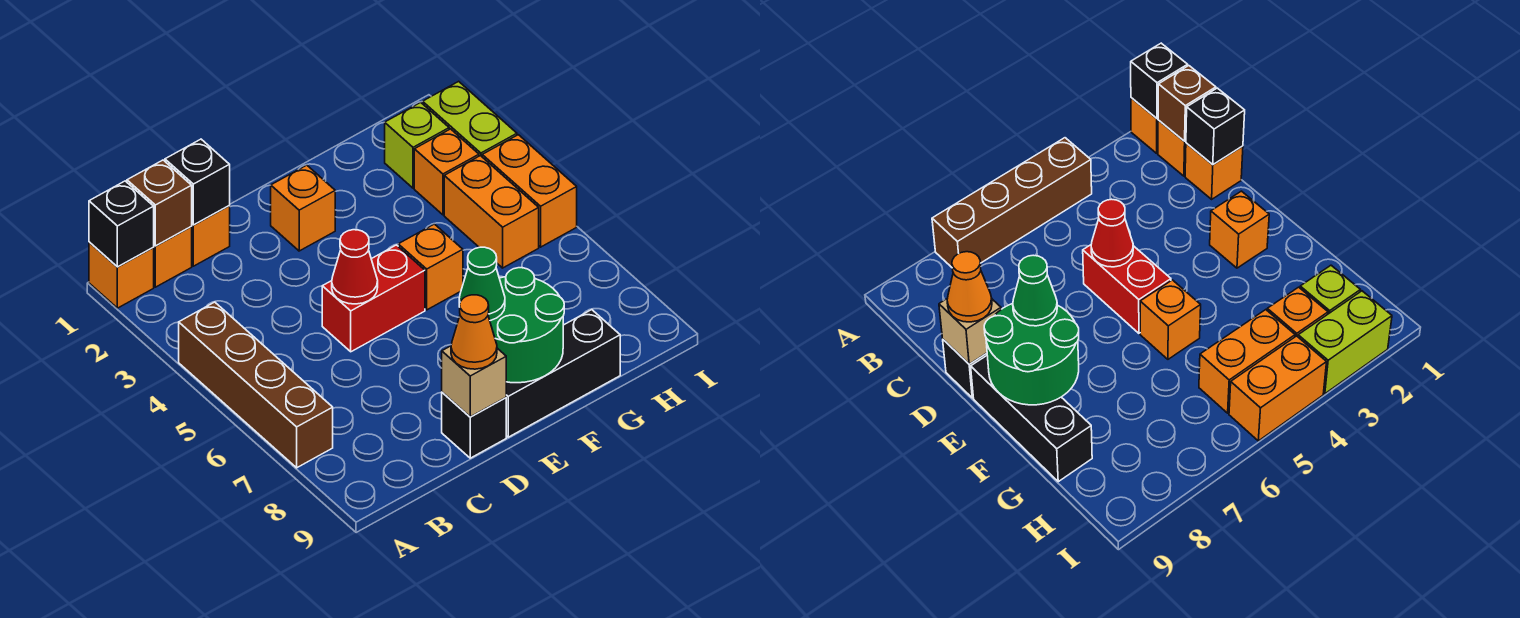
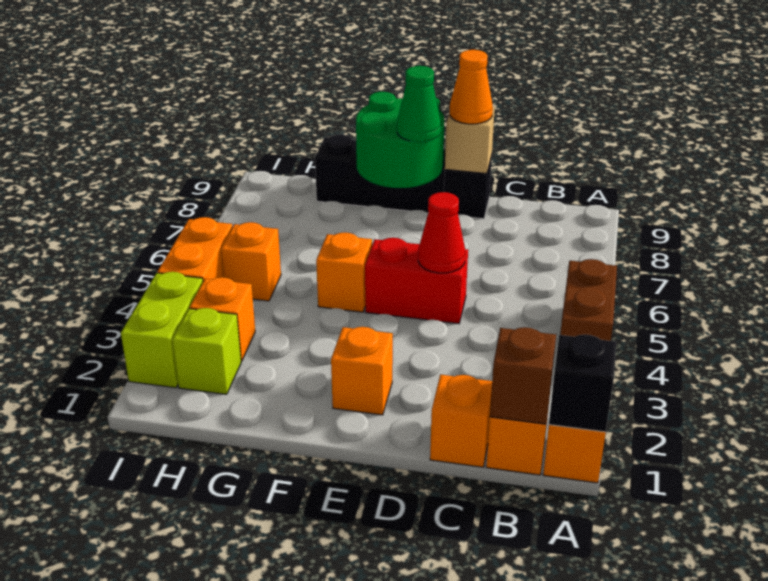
brown 1x4 brick [179,302,333,468] -> brown 1x2 brick [560,259,617,341]
black 1x1 brick [165,139,230,225] -> none
orange 1x2 brick [444,156,539,268] -> orange 1x1 brick [221,222,281,301]

